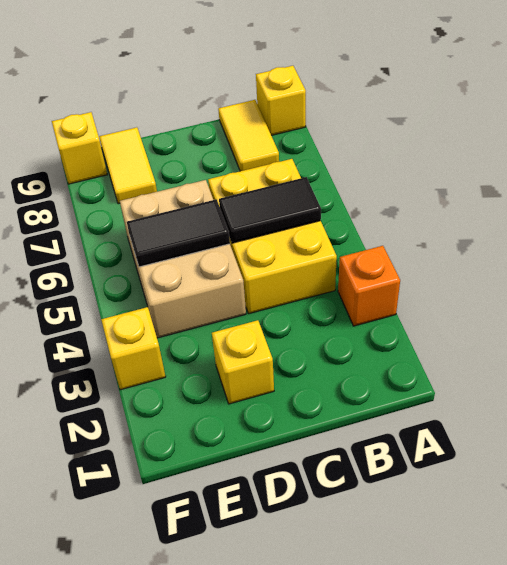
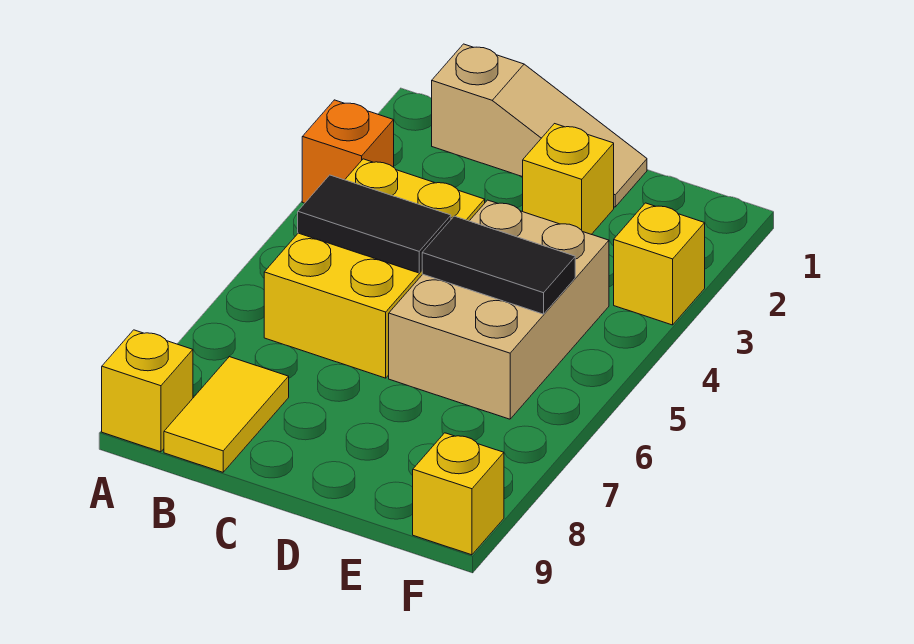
none -> tan 1x3 slope [431,44,647,207]
yellow 1x2 tile [99,127,157,204] -> none

